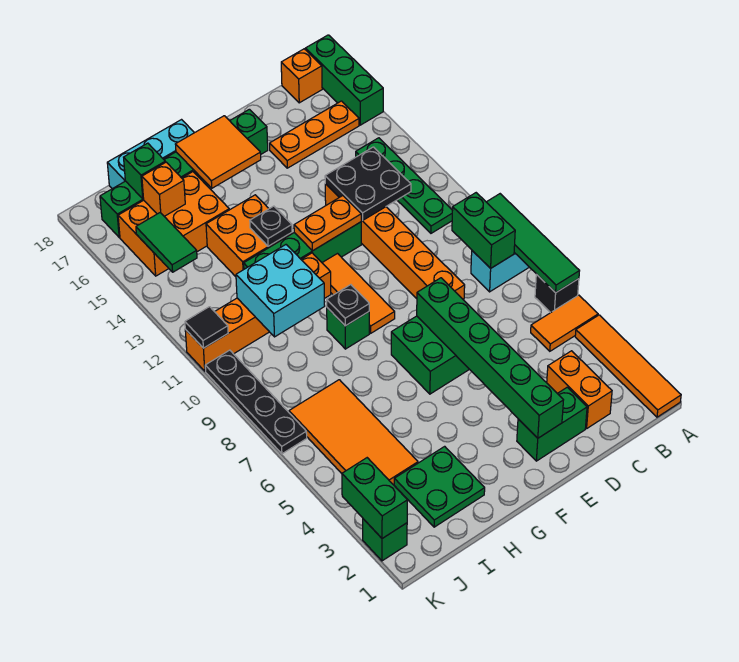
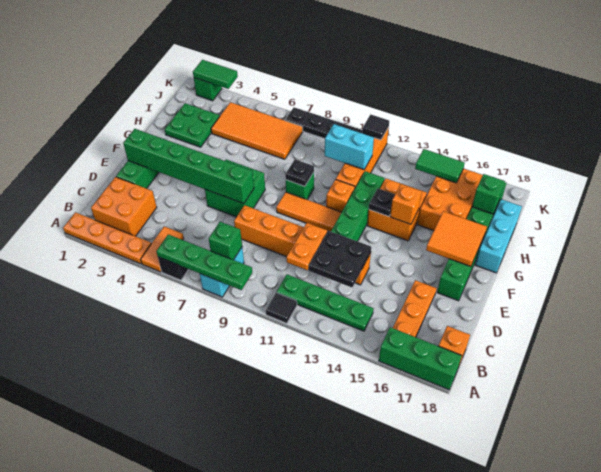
orange 1x4 tile [575,315,681,417] -> orange 1x4 plate [63,212,151,264]
green 1x4 tile [487,194,579,293] -> green 1x4 plate [156,234,252,290]
none -> black 1x1 tile [266,292,297,323]
green 1x2 brick [452,193,515,268] -> green 1x1 brick [209,222,242,260]
orange 1x2 brick [547,351,612,428] -> orange 2x2 brick [91,177,157,236]
orange 1x2 plate [294,196,361,251] -> orange 1x2 plate moved to [286,223,327,270]
cyan 2x2 brick [236,245,325,337] -> cyan 1x2 brick [325,124,374,170]
orange 1x1 brick [142,162,185,216] -> orange 1x1 brick moved to [390,184,422,224]
green 1x2 brick [342,458,408,538] -> green 1x2 tile [193,60,238,89]

